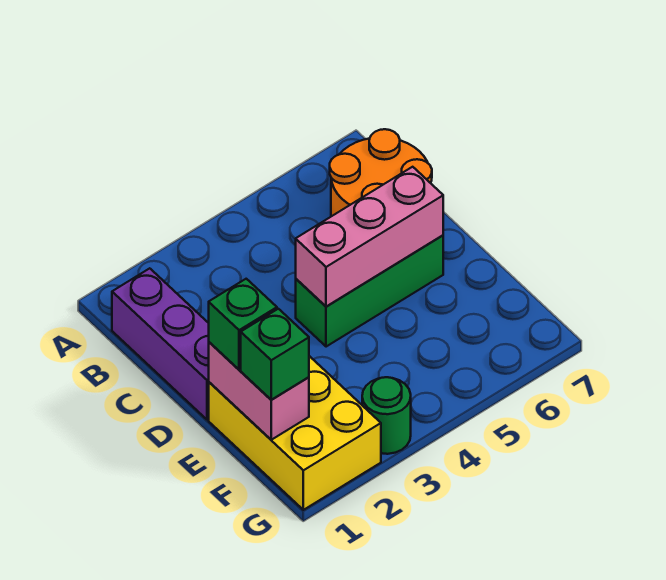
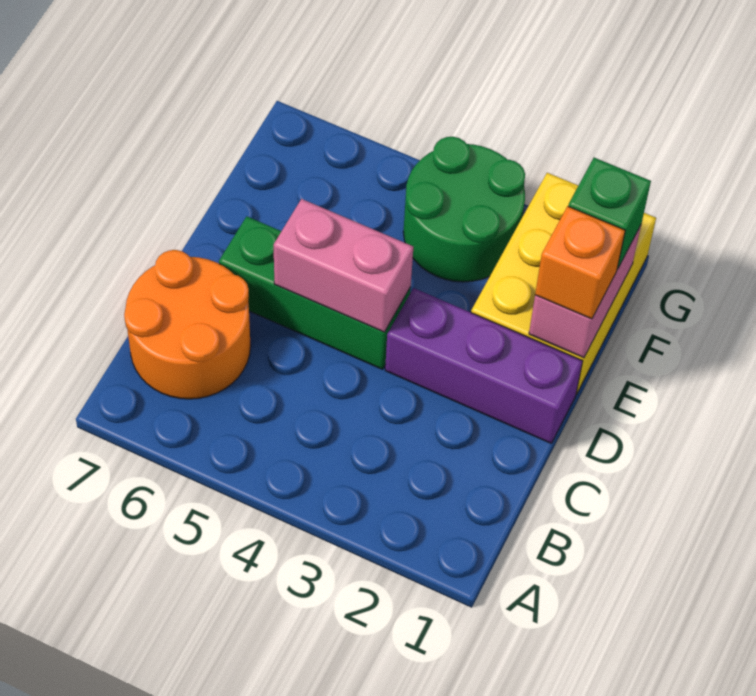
purple 1x3 brick [112,268,209,420] -> purple 1x3 brick turned to [385,288,582,443]
pink 1x3 brick [296,167,443,307] -> pink 1x2 brick [274,199,413,332]
green 1x1 brick [209,279,277,370] -> orange 1x1 brick [535,206,625,319]
green 1x1 round brick [362,377,411,454] -> green 2x2 round brick [403,137,525,282]

